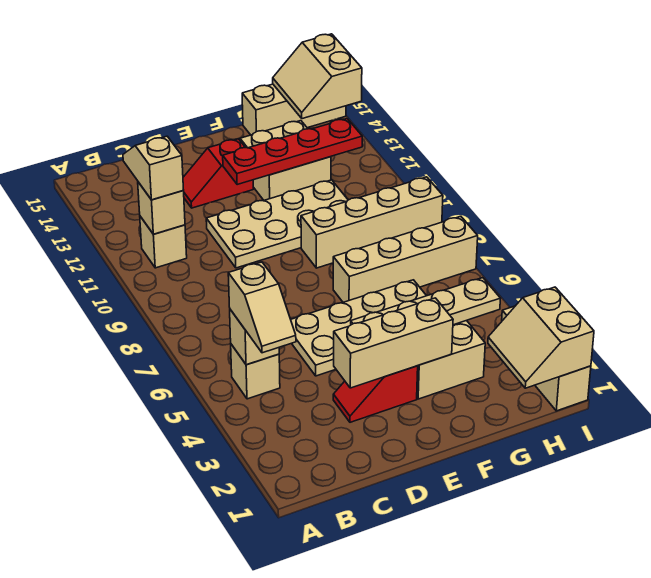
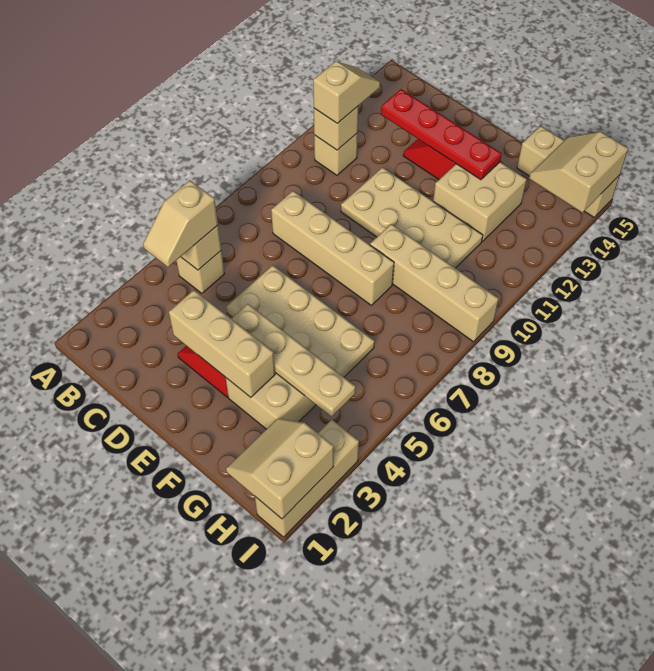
red 1x4 plate [223,119,362,185] -> red 1x4 plate moved to [381,89,502,180]
tan 1x4 brick [333,216,478,302] -> tan 1x4 brick moved to [271,191,394,305]

